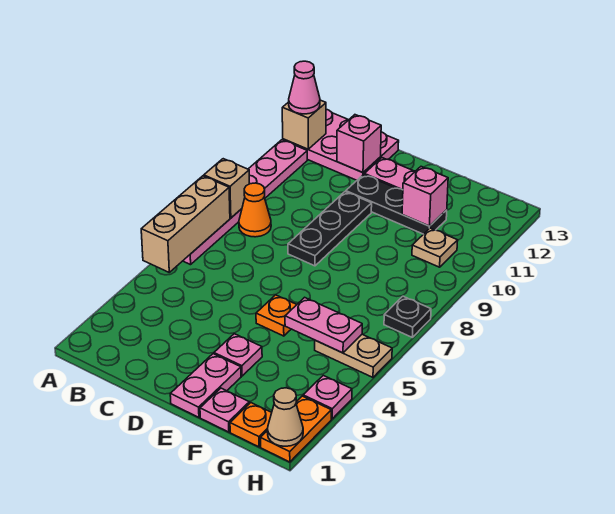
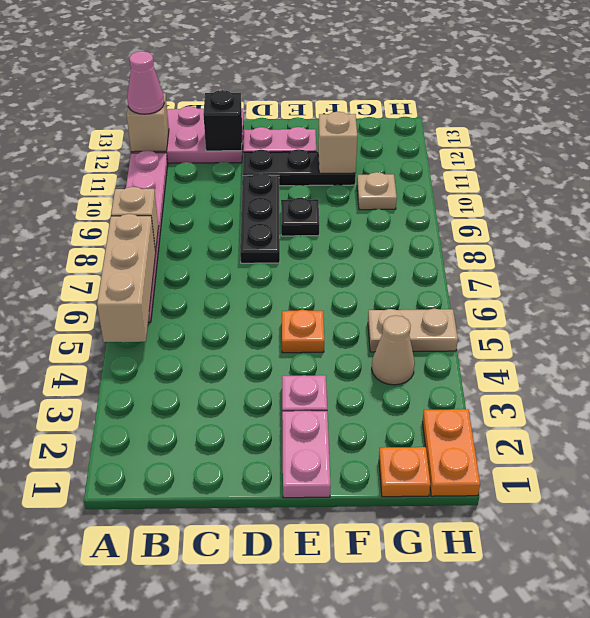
orange 1x1 cone [239,183,271,237] -> none
pink 1x1 brick [337,115,381,173] -> black 1x1 brick [203,90,242,151]
pink 1x1 plate [200,388,249,432] -> none
pink 1x2 plate [285,297,362,353] -> none
pink 1x1 brick [402,167,448,226] -> tan 1x1 brick [318,112,357,173]
tan 1x1 cone [267,388,303,446] -> tan 1x1 cone moved to [372,315,415,385]
pink 1x1 plate [303,375,352,419] -> none
black 1x1 plate [384,296,431,337] -> black 1x1 plate moved to [281,198,320,236]

